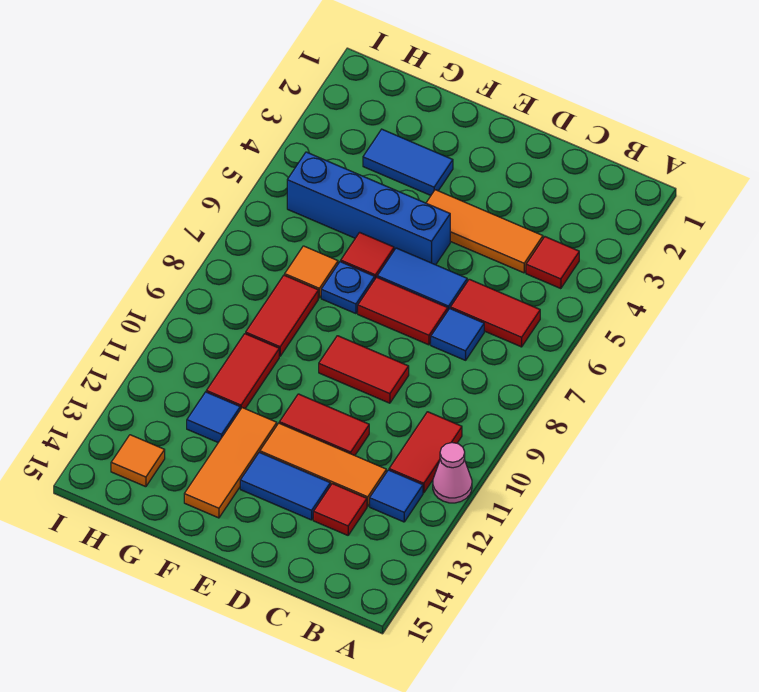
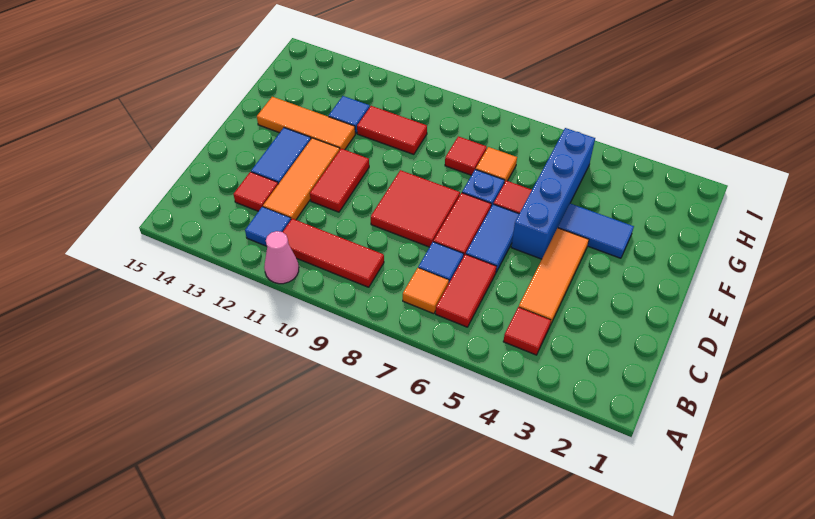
red 1x2 tile [389,412,462,493] -> red 1x3 tile [283,219,384,287]
red 1x2 tile [319,336,409,403] -> red 2x2 tile [371,170,460,247]
blue 1x2 tile [363,129,453,195] -> blue 1x2 tile turned to [558,204,634,258]
red 1x2 tile [246,275,318,356] -> red 1x1 tile [445,136,487,175]
orange 1x1 tile [111,435,165,487] -> orange 1x1 tile moved to [403,268,449,314]

